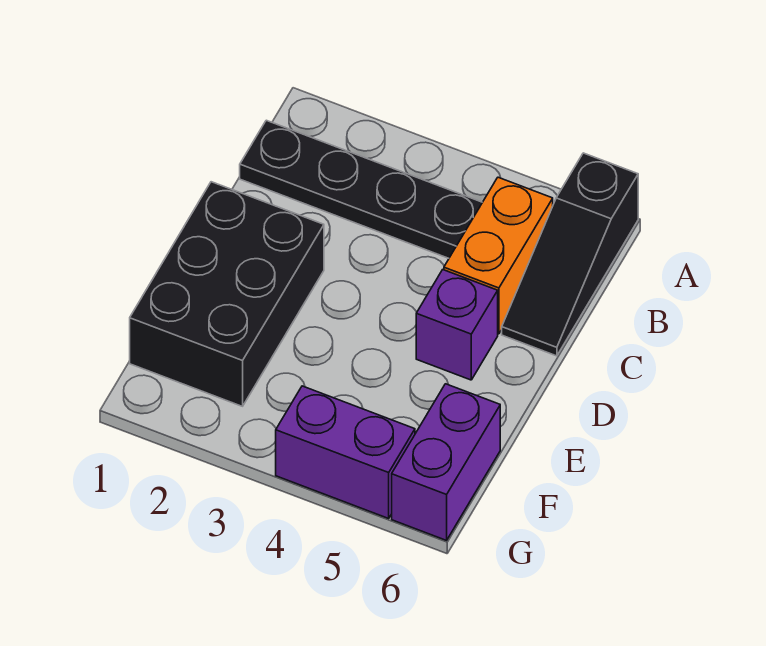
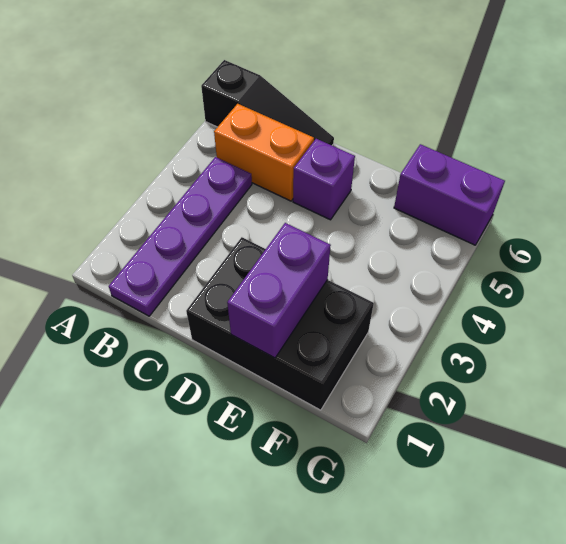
black 1x4 plate [240,120,482,258] -> purple 1x4 plate [109,157,252,316]
purple 1x2 brick [276,386,415,518] -> purple 1x2 brick moved to [227,223,331,358]

